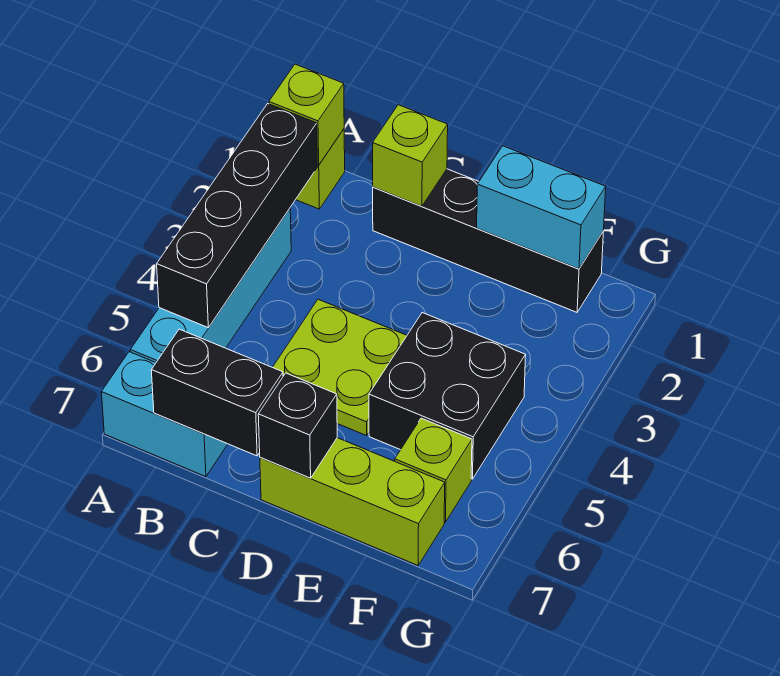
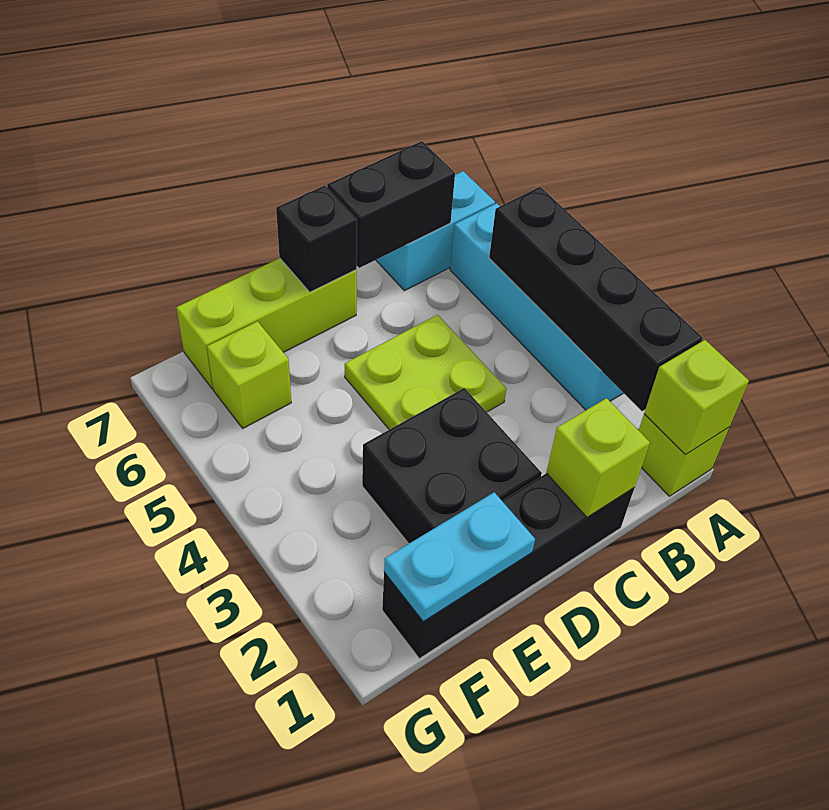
cyan 1x2 brick [477,146,606,269] -> cyan 1x2 plate [384,492,535,622]
black 2x2 brick [369,313,526,479] -> black 2x2 brick moved to [362,388,542,544]

